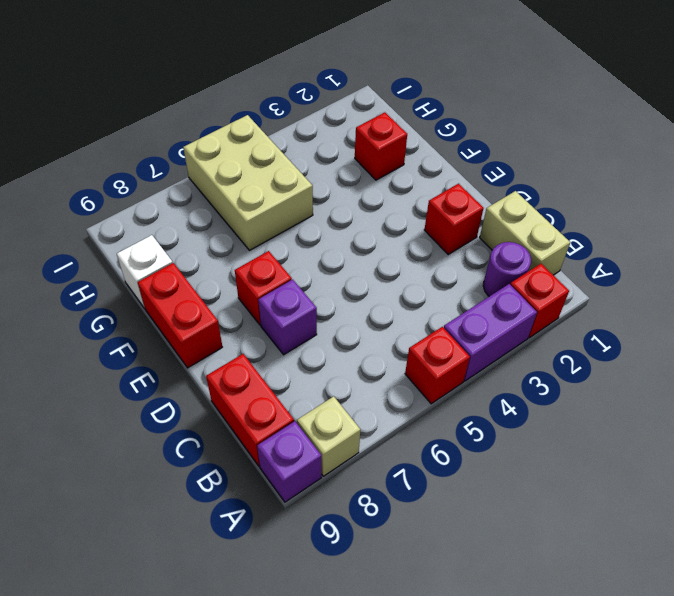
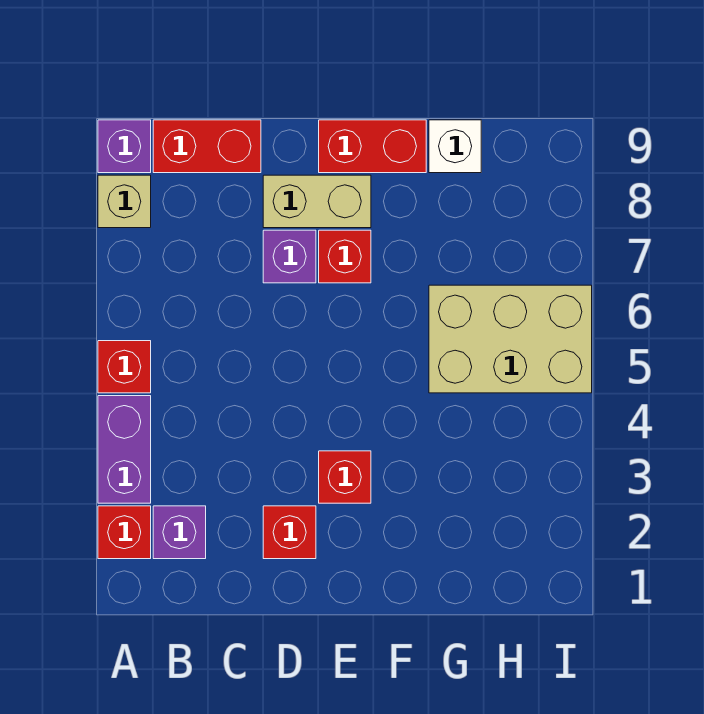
tan 1x2 brick [480,191,570,275] -> tan 1x2 brick moved to [263,175,371,228]
purple 1x1 round brick [483,242,531,296] -> purple 1x1 brick [153,506,206,559]
red 1x1 brick [355,112,407,180] -> red 1x1 brick moved to [319,451,371,503]

